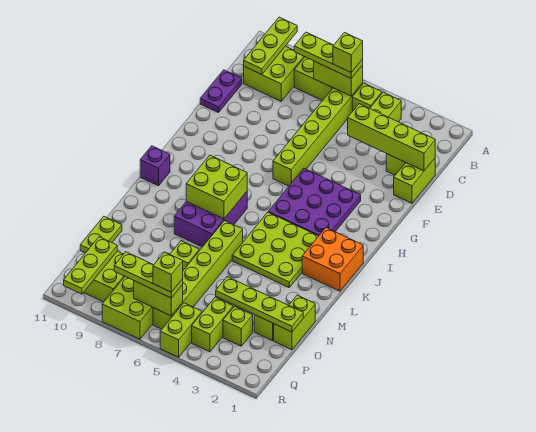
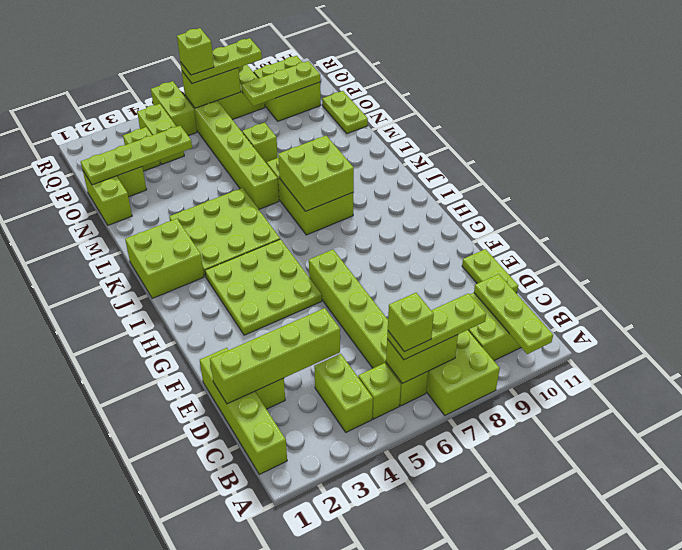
lime 1x2 brick [394,158,435,203] -> lime 1x4 brick [200,348,287,474]
purple 1x2 plate [200,70,242,113] -> lime 1x2 plate [462,249,518,293]
purple 3x3 plate [268,168,361,236] -> lime 3x3 plate [205,239,322,335]
orange 2x2 brick [302,228,363,291] -> lime 2x2 brick [125,219,204,299]
purple 2x3 brick [174,192,247,247] -> lime 2x3 brick [267,158,354,235]
purple 1x1 brick [140,146,170,186] -> none
lime 1x3 plate [64,237,117,294] -> lime 1x3 plate turned to [242,61,320,106]

